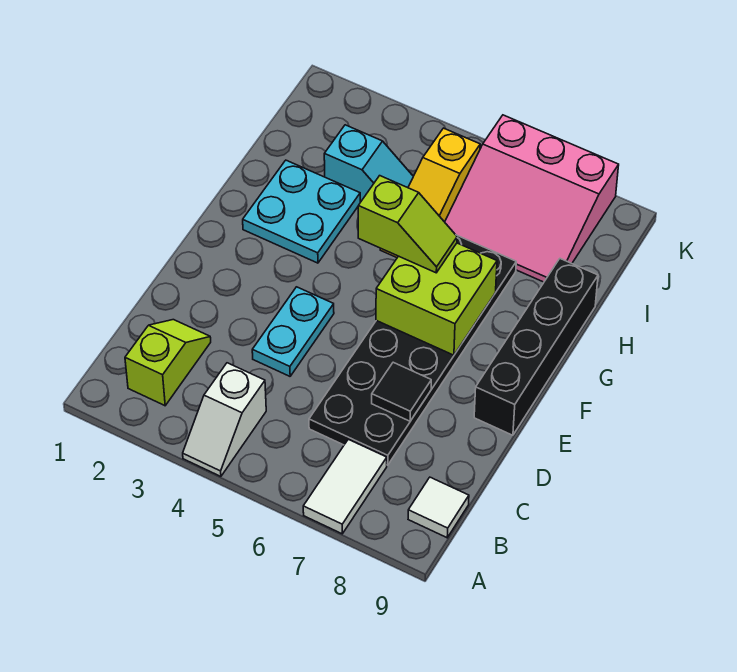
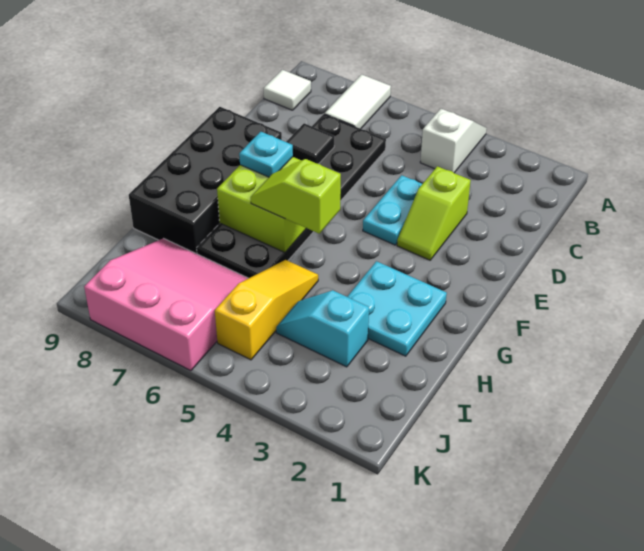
lime 1x2 slope [125,320,211,406] -> lime 1x2 slope moved to [397,166,471,260]
black 1x4 brick [474,259,598,435] -> black 2x4 brick [129,107,282,254]
none -> cyan 1x1 plate [239,132,293,177]

